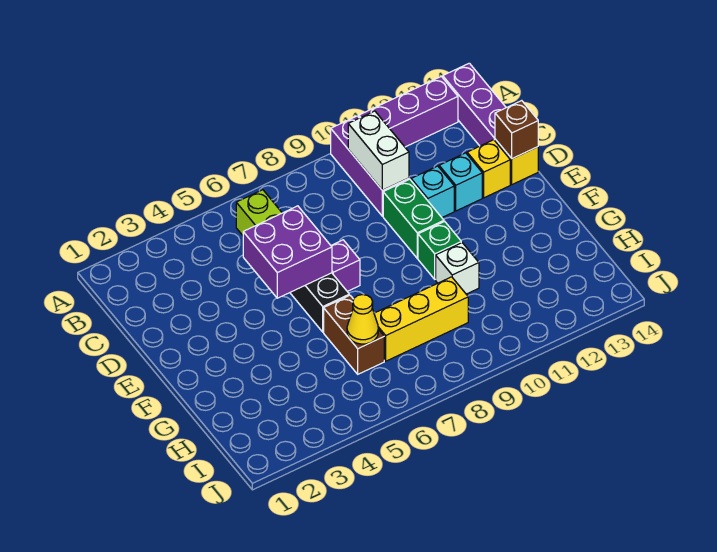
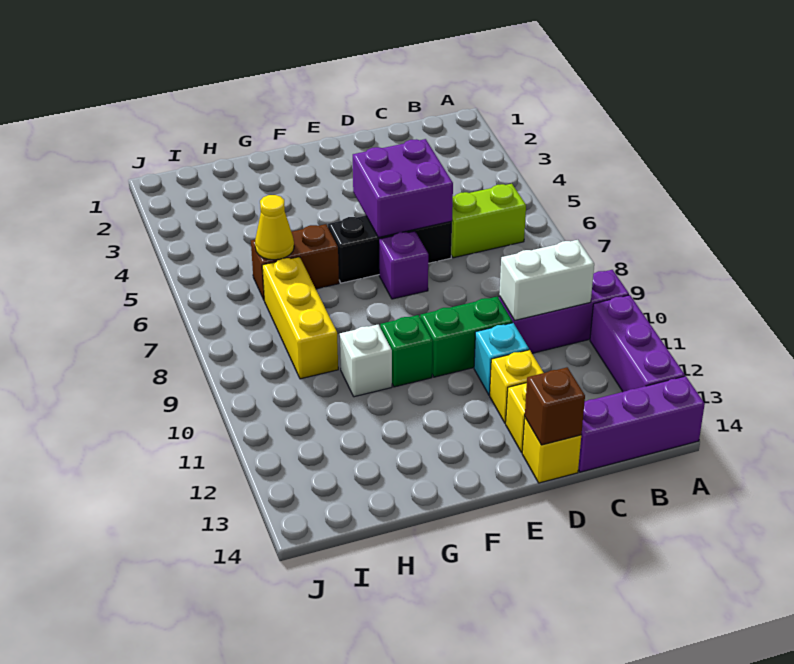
cyan 1x1 brick [439,153,482,211] -> yellow 1x1 brick [490,350,543,423]

